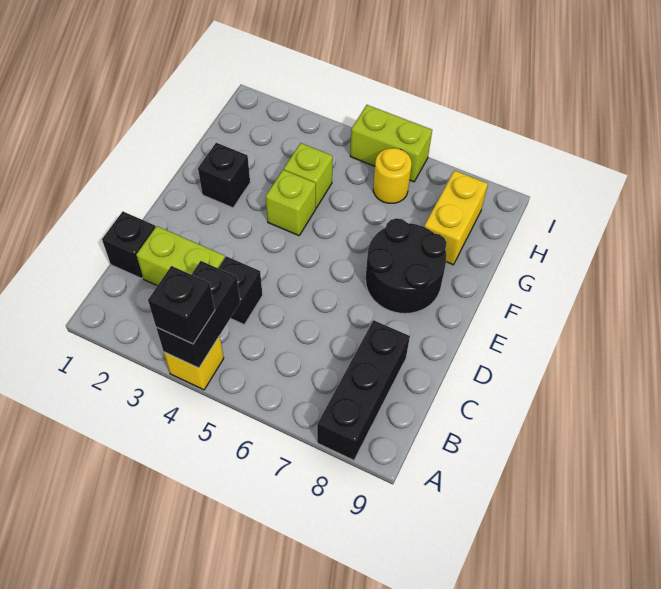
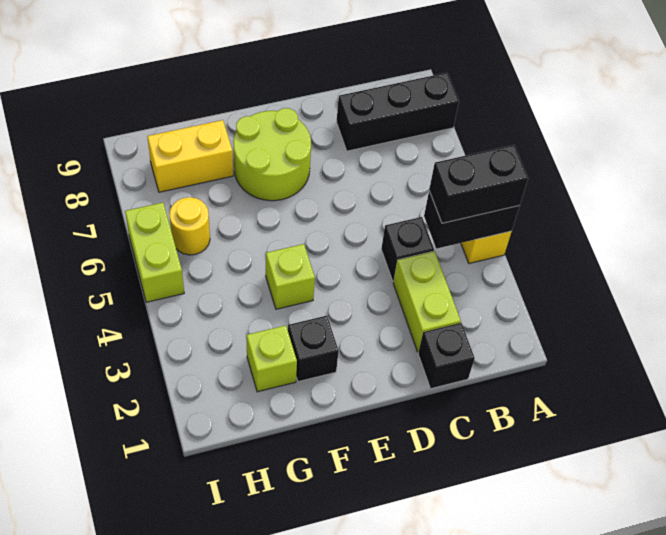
black 1x1 brick [148,266,215,344] -> black 1x2 brick [429,145,528,223]
black 2x2 round brick [366,218,447,314] -> lime 2x2 round brick [233,108,311,201]
lime 1x1 brick [284,143,333,208] -> lime 1x1 brick moved to [247,325,297,392]

